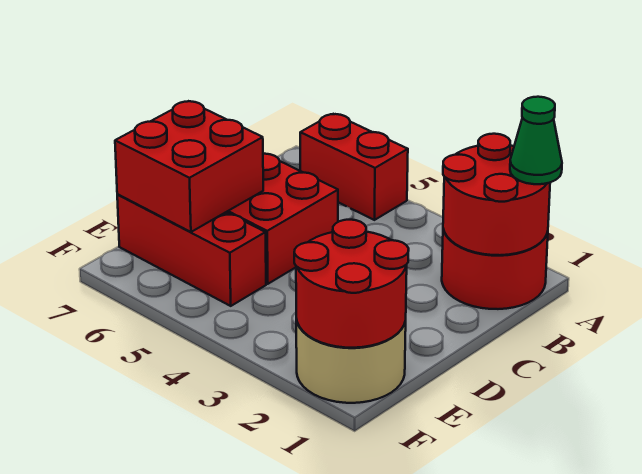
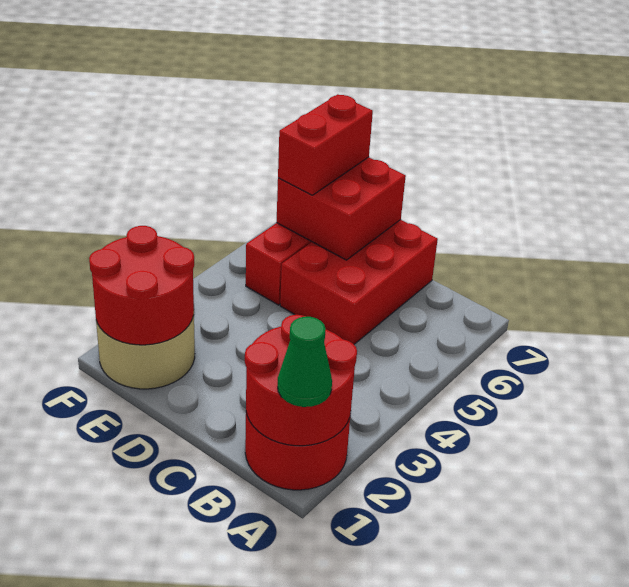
red 1x2 brick [300,114,408,220] -> red 1x2 brick moved to [278,94,373,195]

